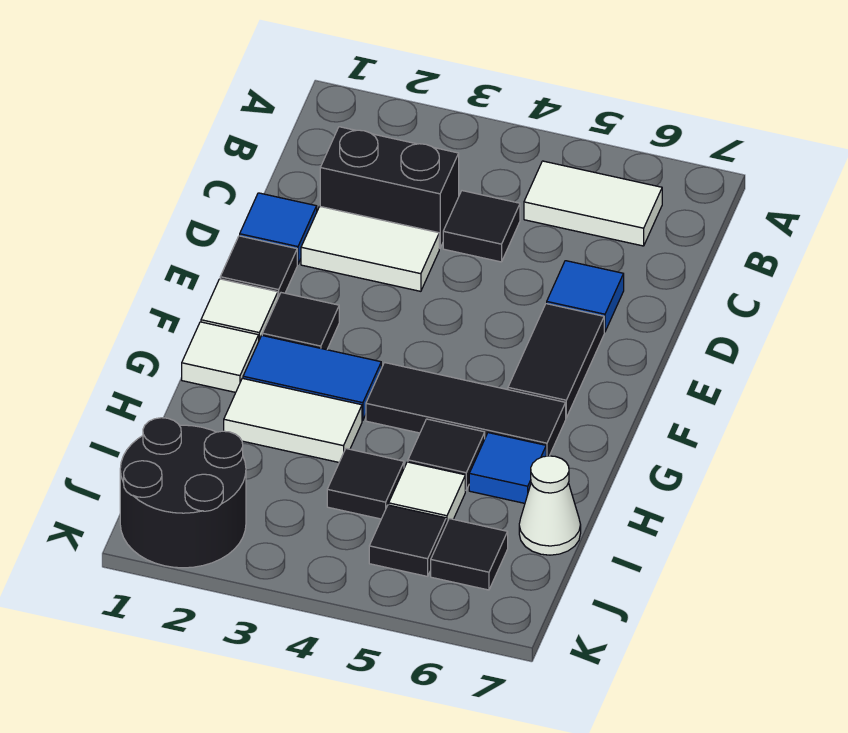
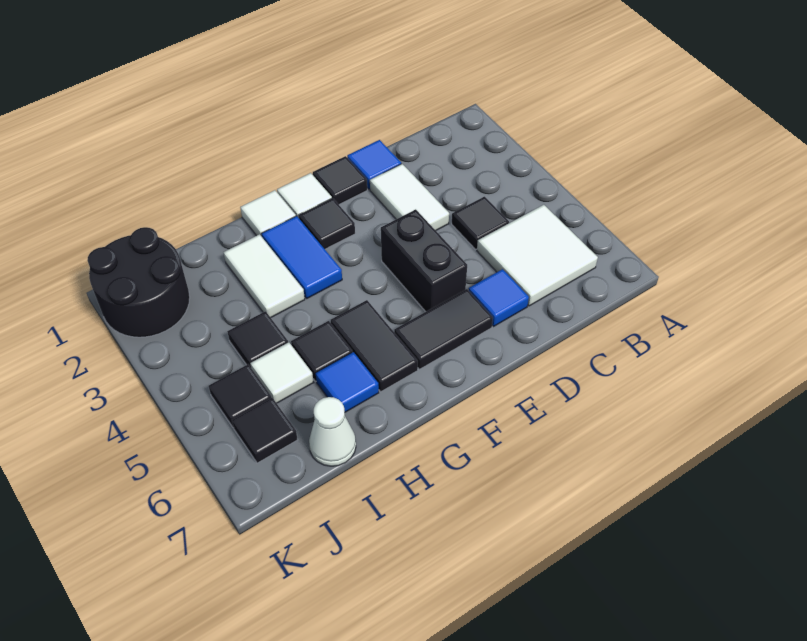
white 1x2 tile [524,161,662,246] -> white 2x2 tile [477,205,598,306]
black 1x2 brick [320,127,459,248] -> black 1x2 brick moved to [381,209,467,312]
black 1x3 tile [366,363,566,456] -> black 1x2 tile [331,300,418,392]

